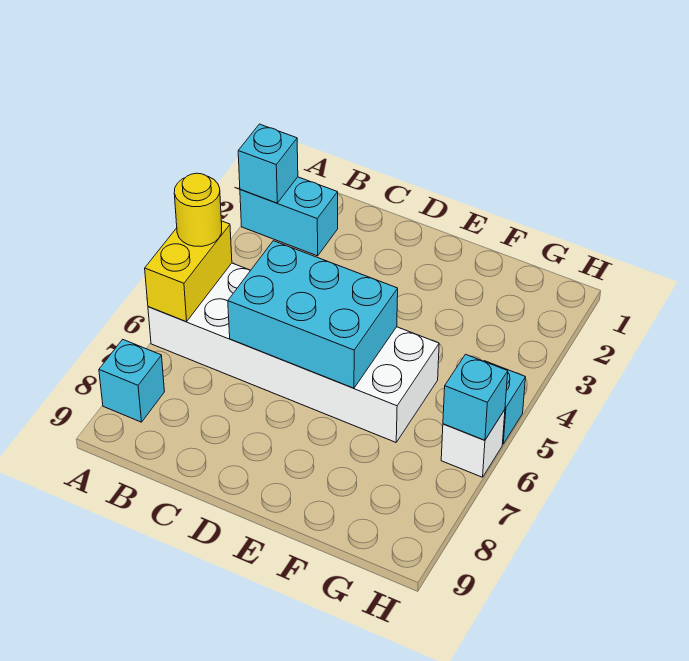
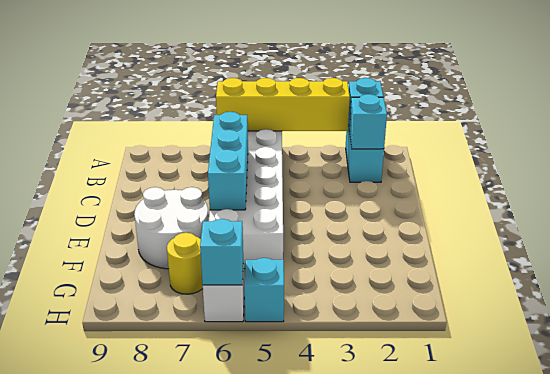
yellow 1x2 brick [145,221,232,322] -> yellow 1x4 brick [216,78,350,131]
yellow 1x1 round brick [174,173,222,247] -> yellow 1x1 round brick moved to [167,233,203,294]
cyan 1x1 brick [99,339,164,422] -> cyan 1x1 brick moved to [349,94,387,149]
cyan 2x3 brick [228,241,398,388] -> cyan 1x3 brick [208,112,248,210]
none -> white 2x2 round brick [134,187,209,269]

